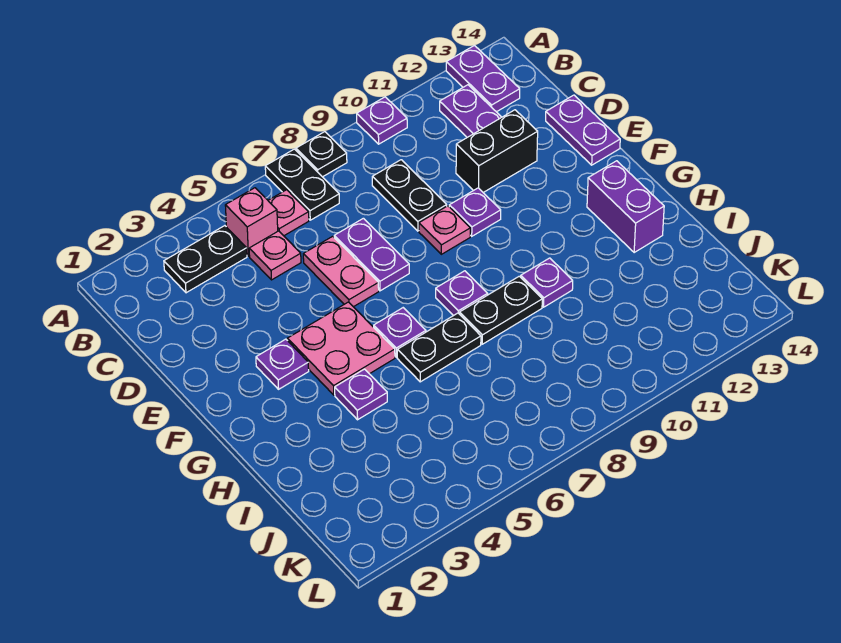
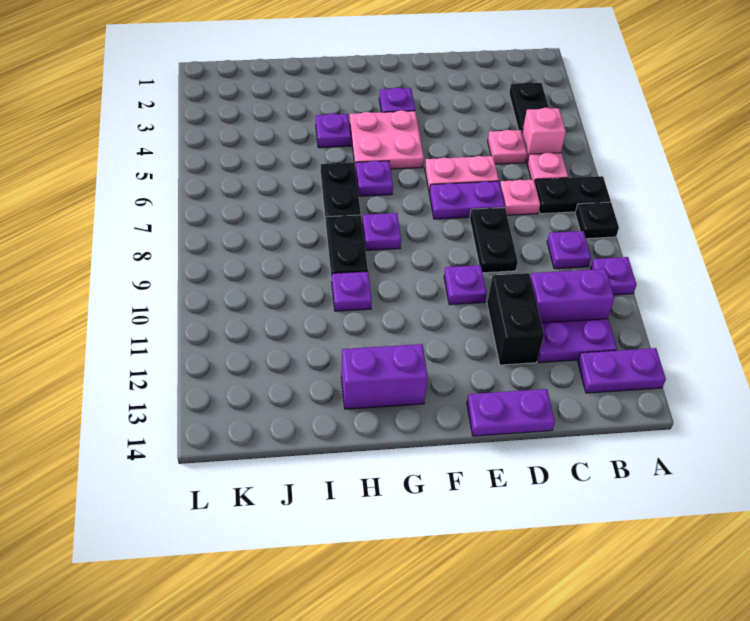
none -> purple 1x1 plate [547,231,591,269]
none -> purple 1x2 brick [530,269,614,323]
black 1x2 plate [372,160,447,231] -> black 1x2 plate turned to [470,208,518,273]
pink 1x1 plate [419,206,470,254] -> pink 1x1 plate moved to [500,180,540,215]

